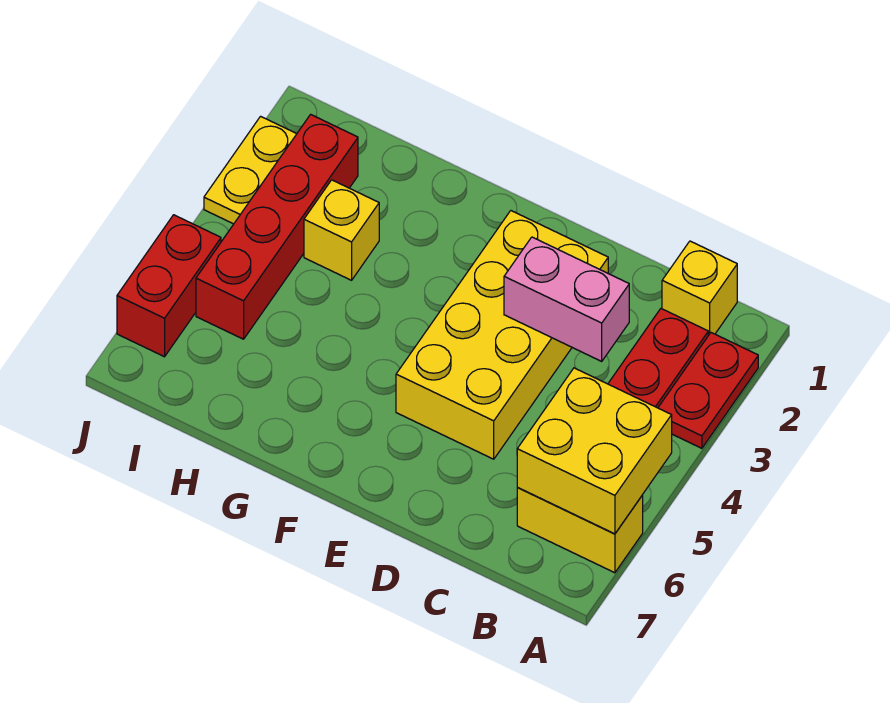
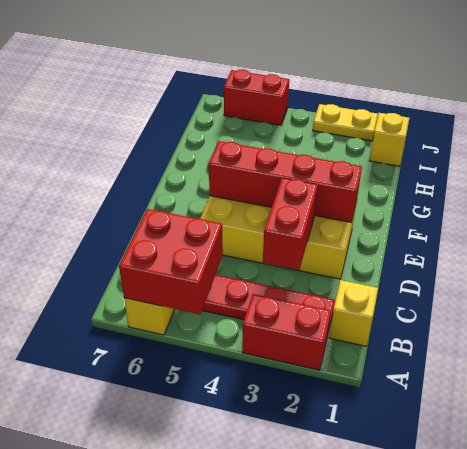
red 1x2 plate [658,333,758,448] -> red 1x2 brick [242,294,331,370]
yellow 2x2 brick [517,368,672,534] -> red 2x2 brick [119,209,223,314]
pink 1x2 brick [504,237,629,361] -> red 1x2 brick [263,178,318,270]
yellow 1x1 brick [304,180,379,280] -> yellow 1x1 brick moved to [369,113,409,166]
red 1x4 brick [196,114,358,339] -> red 1x4 brick moved to [209,141,362,222]

